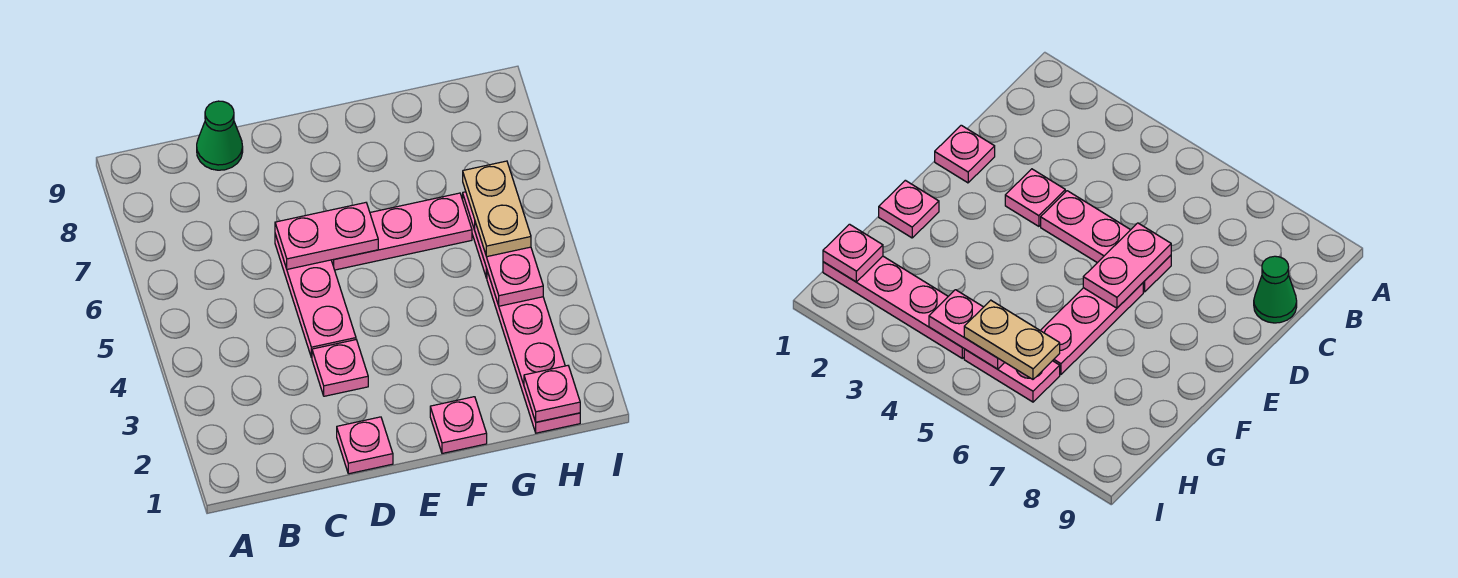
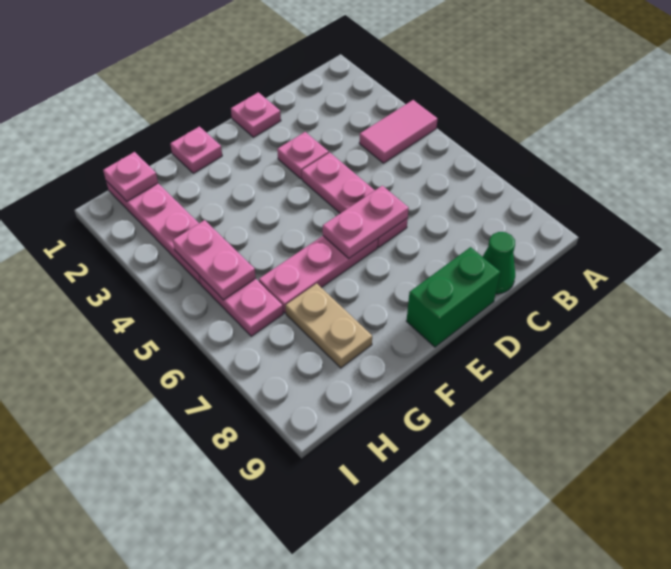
none -> pink 1x2 tile [359,100,437,163]
none -> green 1x2 brick [407,247,500,347]
tan 1x2 plate [463,161,531,257] -> tan 1x2 plate moved to [285,283,372,368]

